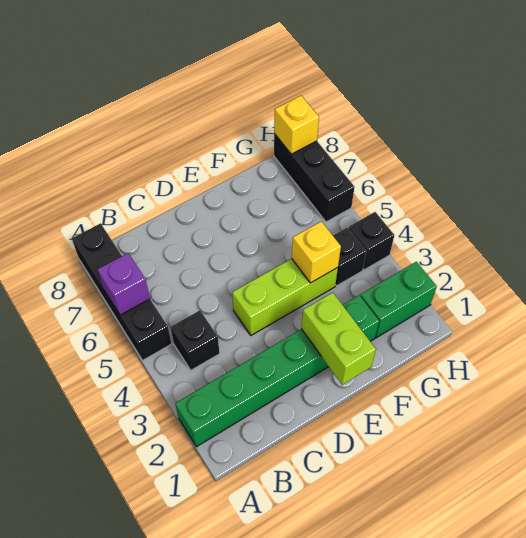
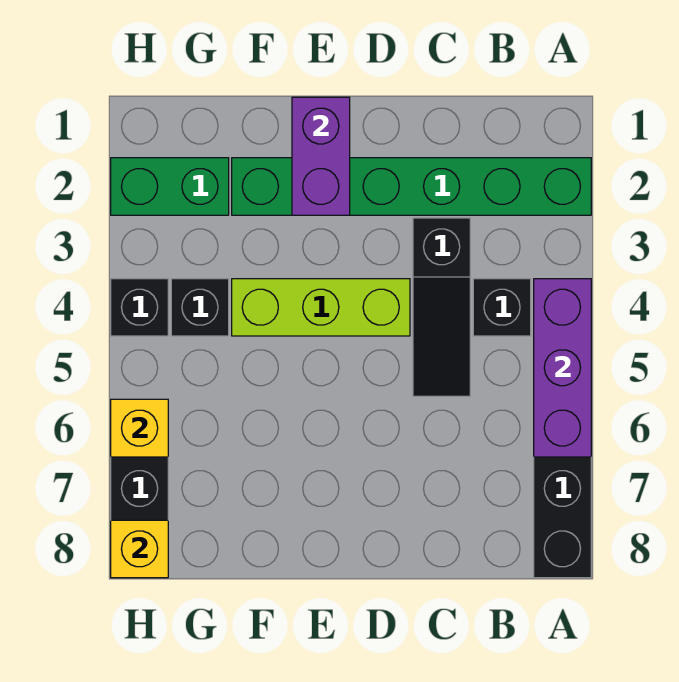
purple 1x1 brick [97,253,150,315] -> purple 1x3 brick [534,279,591,457]
none -> black 1x3 slope [413,218,470,396]
lime 1x2 brick [301,293,376,385] -> purple 1x2 brick [292,97,350,215]
yellow 1x1 brick [292,221,341,283] -> yellow 1x1 brick moved to [111,399,168,457]

